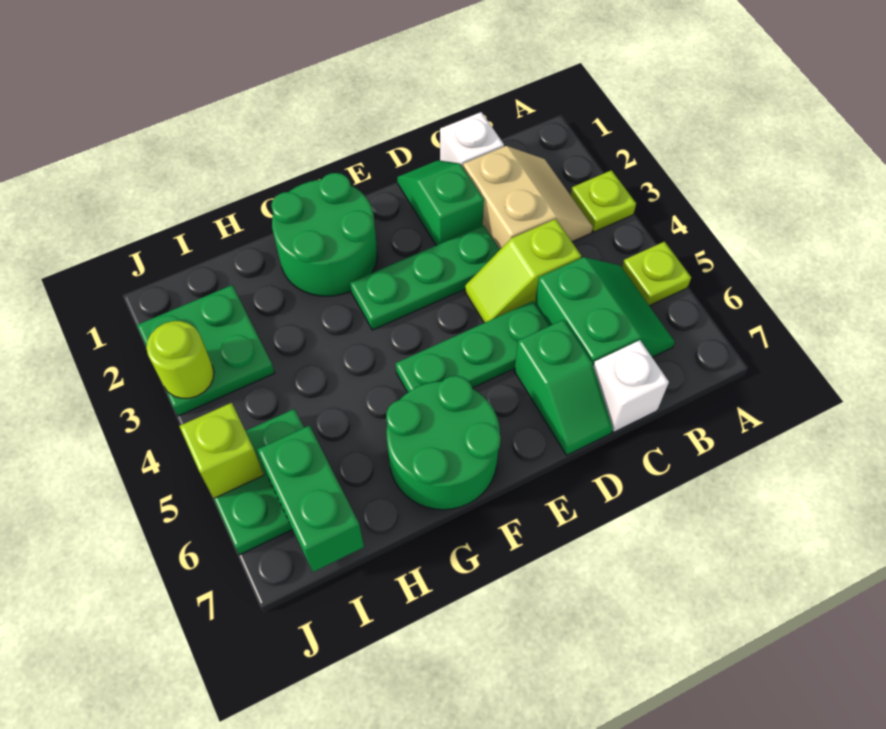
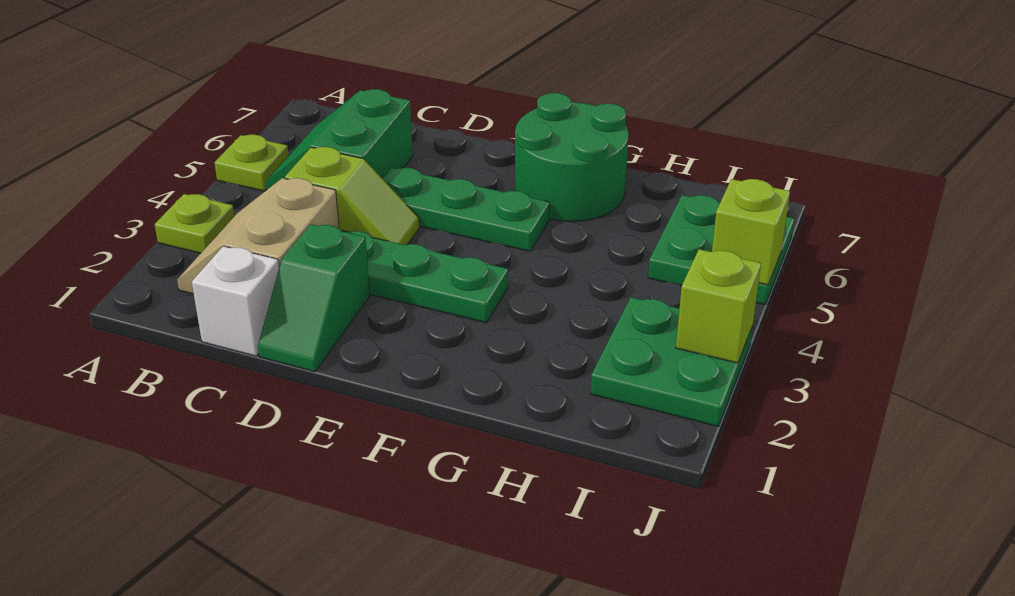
white 1x1 brick [593,340,669,432] -> none
green 1x2 slope [514,320,613,455] -> none
green 2x2 round brick [271,173,377,296] -> none
green 1x2 brick [257,426,364,572] -> none
lime 1x1 round brick [146,321,214,398] -> lime 1x1 brick [676,249,761,363]

